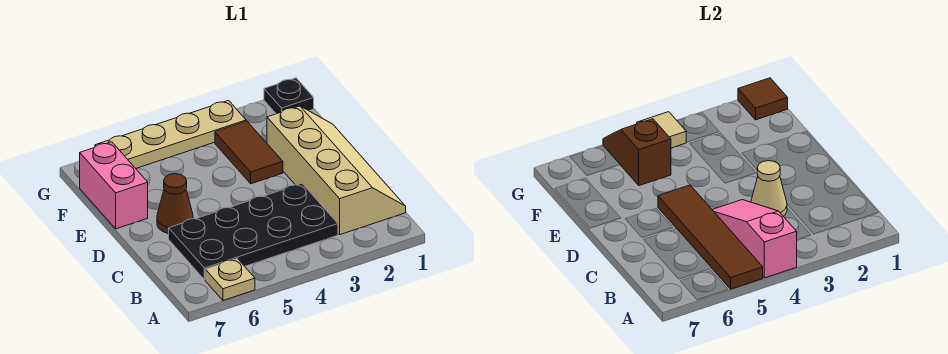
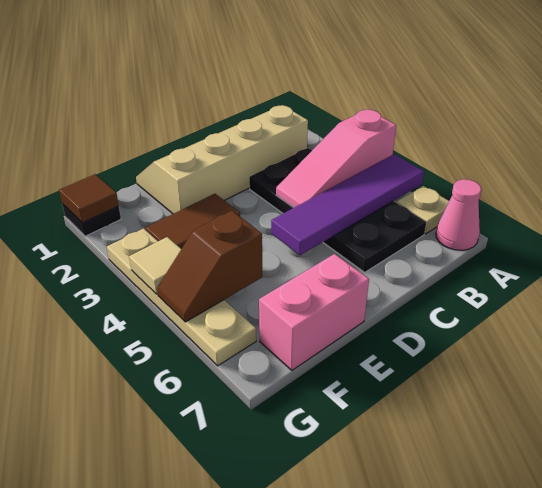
brown 1x4 tile [658,185,763,289] -> purple 1x4 tile [271,154,424,255]
none -> pink 1x1 cone [436,179,481,250]
tan 1x1 cone [751,161,787,216] -> none
brown 1x1 cone [157,174,193,234] -> none

